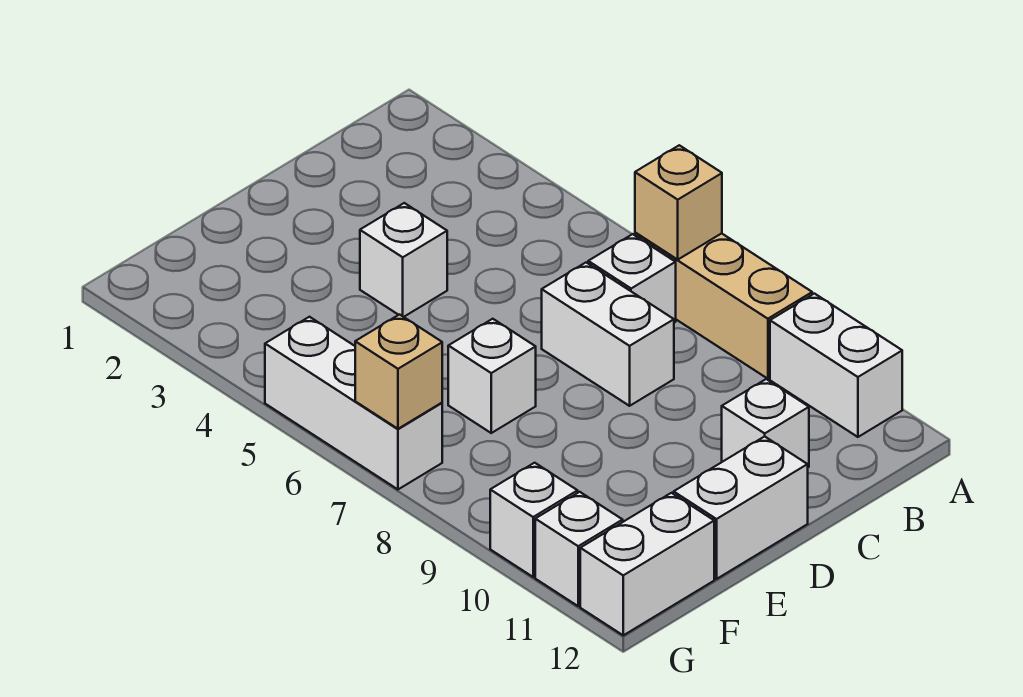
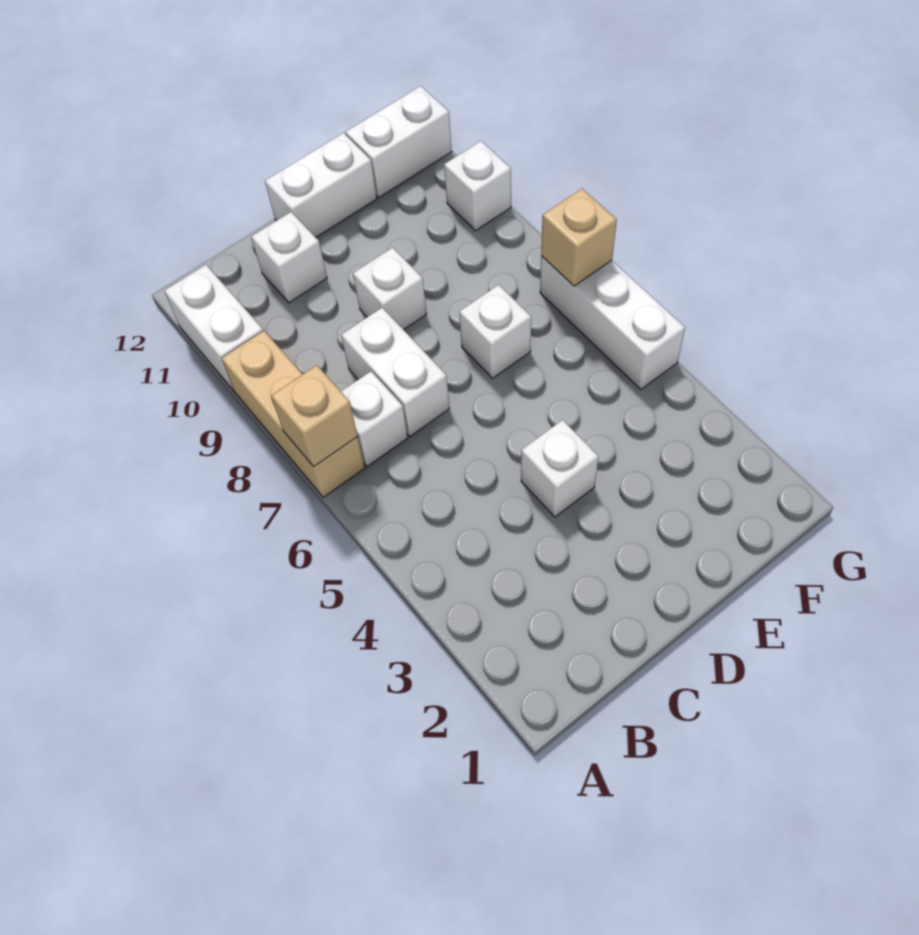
white 1x1 brick [535,492,623,606] -> white 1x1 brick moved to [353,248,427,330]

